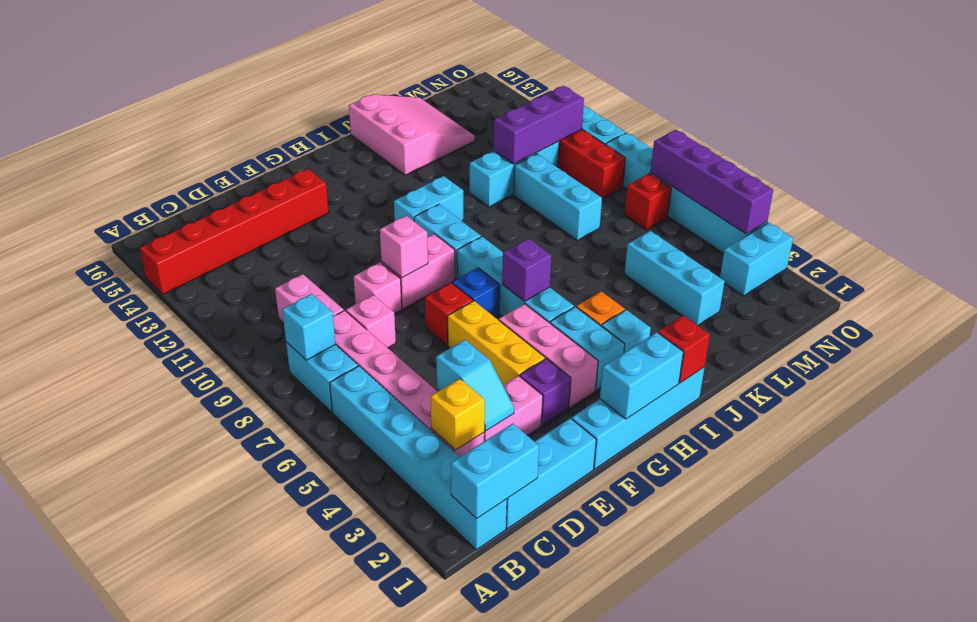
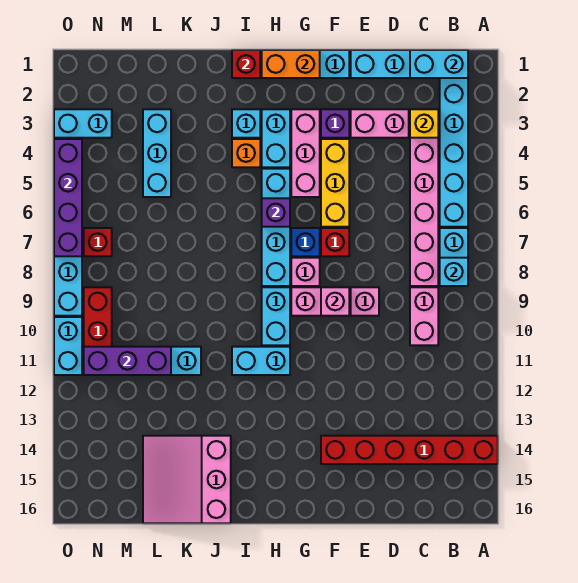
cyan 1x2 slope [436,340,514,431] -> none
pink 1x1 brick [346,295,396,348] -> pink 1x1 brick moved to [291,258,320,286]
cyan 1x2 brick [600,332,683,419] -> orange 1x2 brick [262,50,320,78]
cyan 1x3 brick [514,154,602,240] -> none

